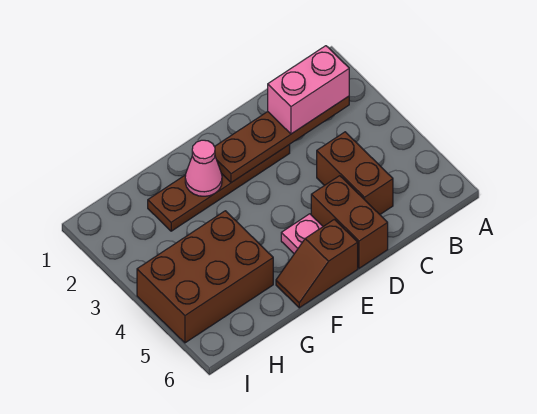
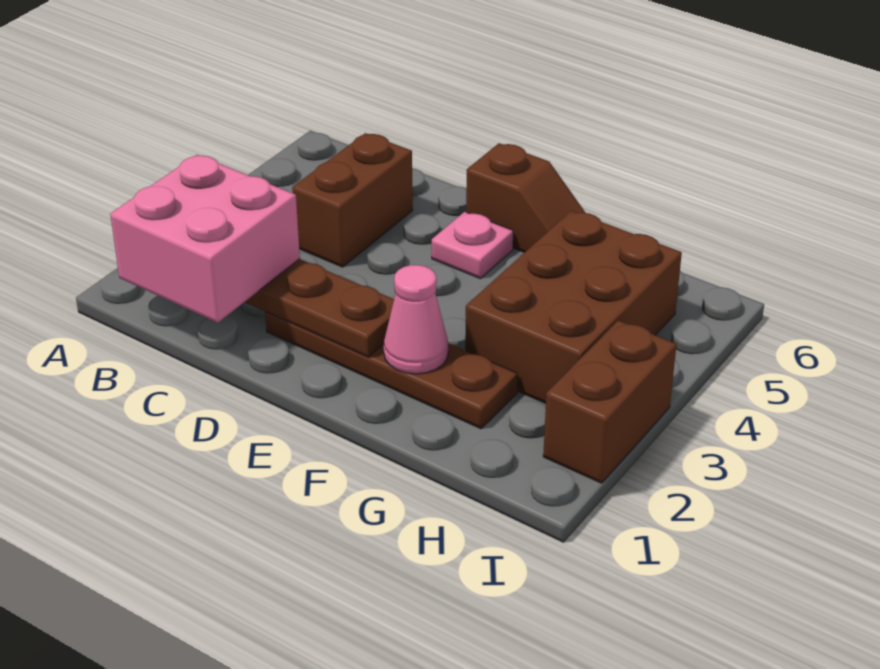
pink 1x2 brick [268,46,349,134] -> pink 2x2 brick [110,155,300,323]
brown 1x2 brick [311,176,388,268] -> brown 1x2 brick moved to [543,320,677,483]
brown 2x3 brick [137,211,273,343] -> brown 2x3 brick turned to [465,211,682,403]

